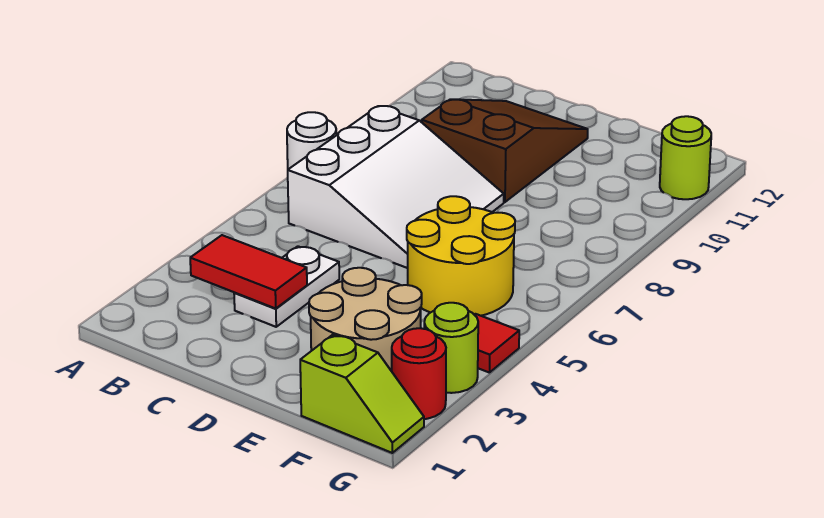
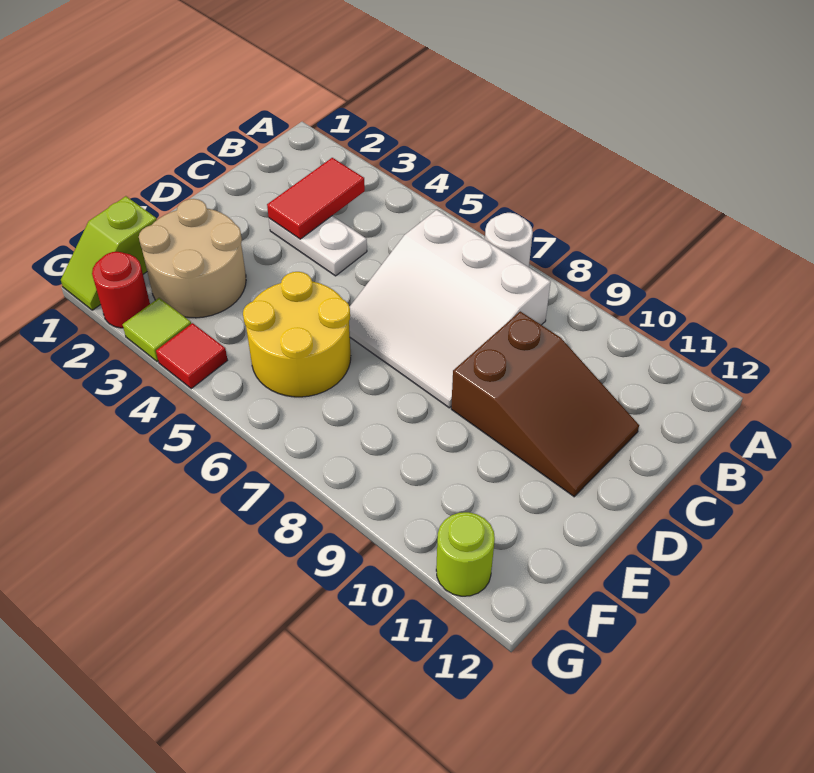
lime 1x1 round brick [424,303,478,393] -> lime 1x1 tile [123,298,191,362]

